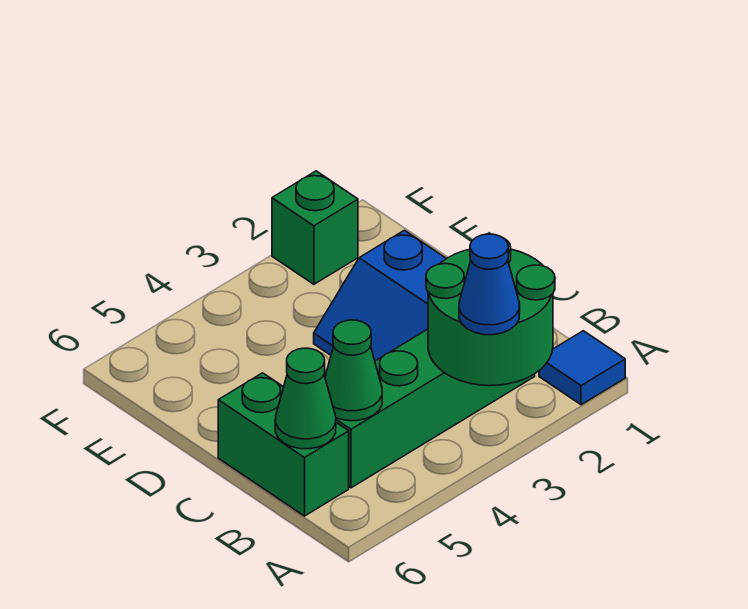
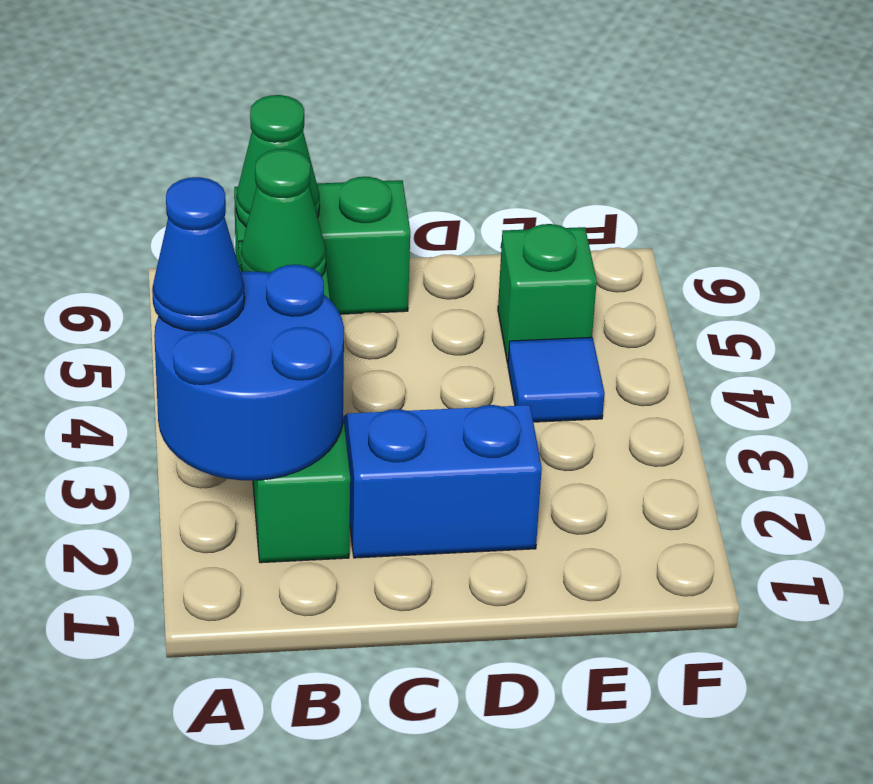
blue 1x1 tile [539,331,625,405] -> blue 1x1 tile moved to [508,337,605,422]
green 2x2 round brick [426,239,555,386] -> blue 2x2 round brick [154,265,344,480]
green 1x1 brick [272,171,358,284] -> green 1x1 brick moved to [498,224,597,364]

